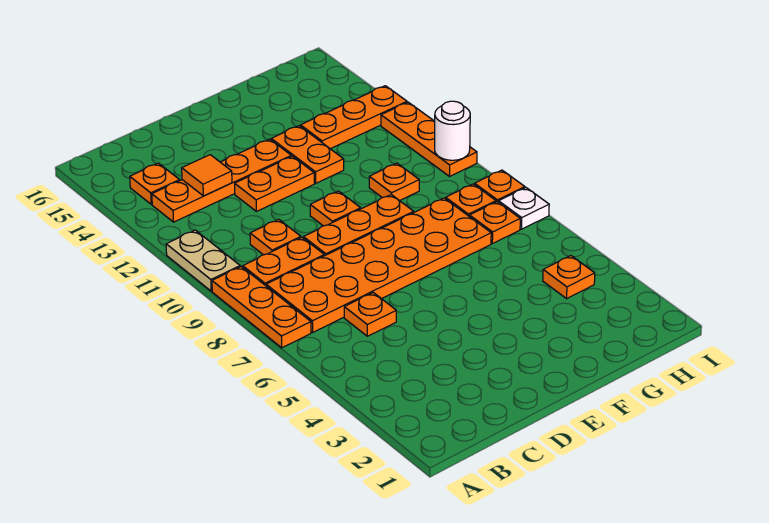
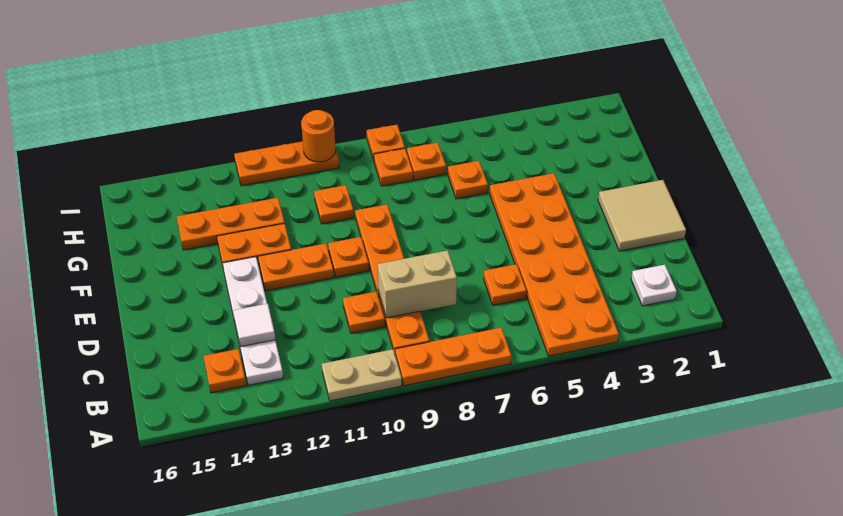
orange 2x6 plate [266,198,491,332] -> orange 2x6 plate moved to [490,173,619,356]
orange 1x4 plate [152,139,291,222] -> white 1x4 plate [223,257,283,385]
none -> tan 1x2 brick [378,250,457,318]
orange 1x1 tile [182,155,232,196] -> white 1x1 tile [233,304,275,347]
none -> tan 2x2 tile [598,180,686,251]
orange 1x2 plate [235,156,314,211] -> orange 1x2 plate turned to [258,244,334,291]
orange 1x3 plate [300,86,407,149] -> orange 1x3 plate turned to [177,198,285,250]
orange 1x1 plate [543,256,595,299] -> orange 1x1 plate moved to [448,161,488,199]
white 1x1 plate [499,188,549,229] -> white 1x1 plate moved to [631,265,677,306]
white 1x1 round brick [435,101,470,160] -> orange 1x1 round brick [301,110,336,162]

